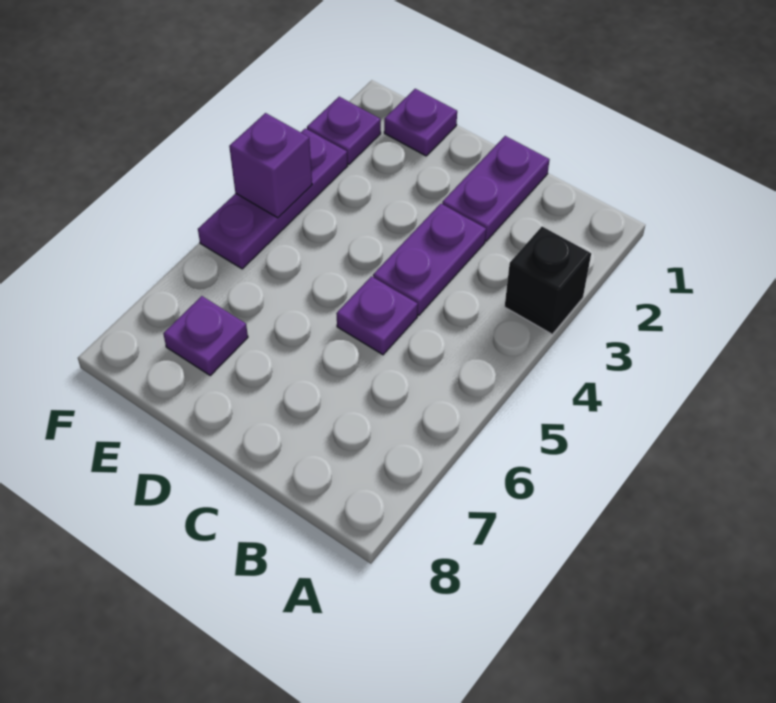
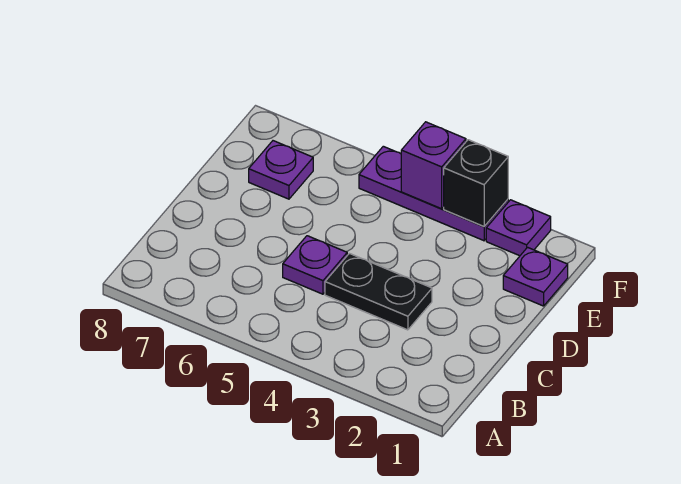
black 1x1 brick [505,227,591,334] -> black 1x1 brick moved to [444,140,508,226]
purple 1x2 plate [442,136,550,241] -> none
purple 1x2 plate [373,204,486,315] -> black 1x2 plate [325,253,432,330]

